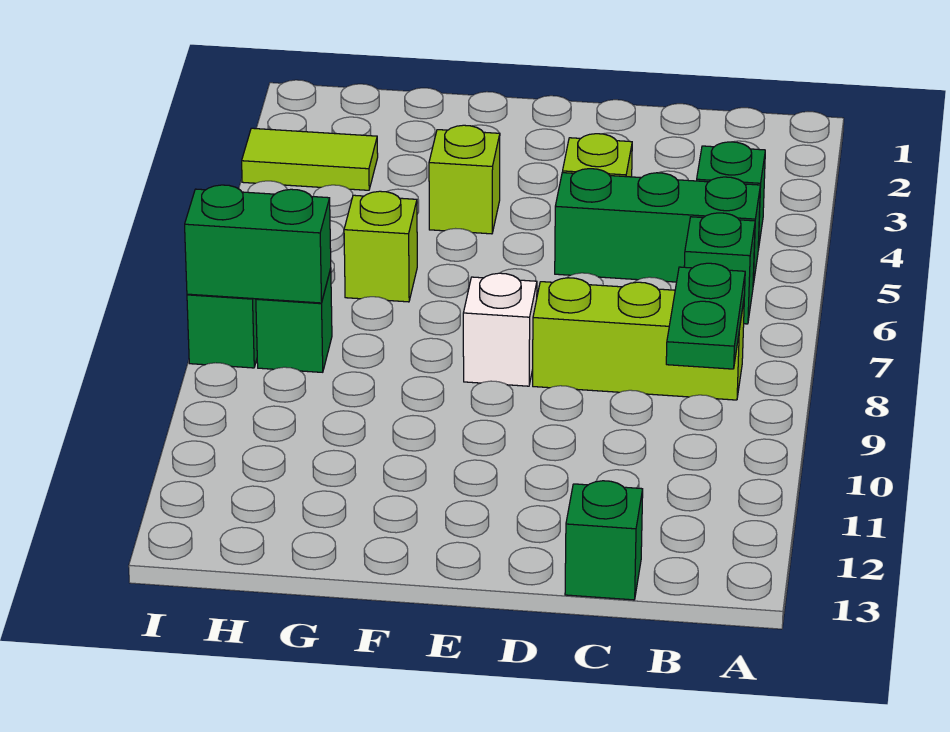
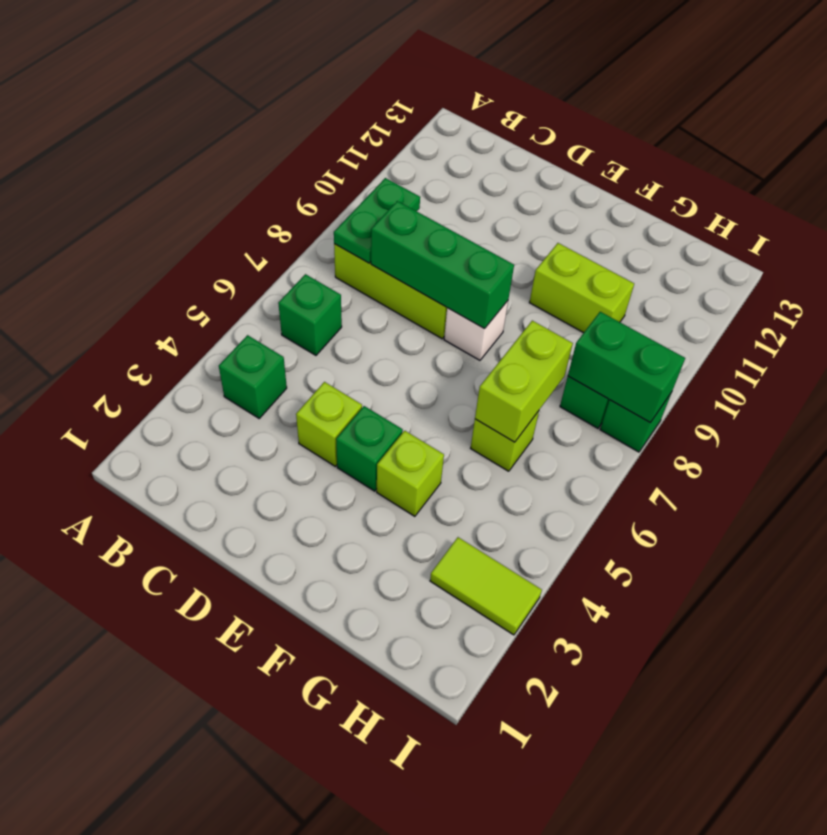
green 1x3 brick [555,169,760,285] -> green 1x3 brick moved to [371,201,514,329]
green 1x1 brick [565,481,643,600] -> green 1x1 brick moved to [336,406,403,491]
none -> lime 1x2 brick [529,243,634,333]
none -> lime 1x2 brick [475,321,573,442]

